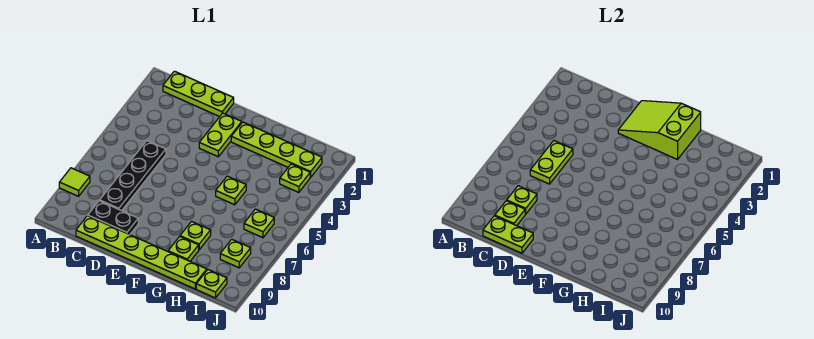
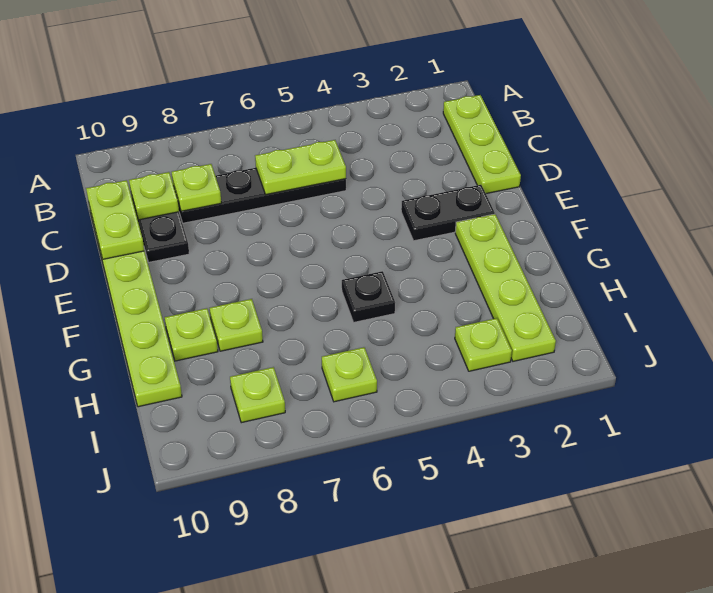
lime 1x1 tile [59,168,90,196] -> none
lime 2x3 slope [618,101,701,160] -> none
lime 1x2 plate [199,113,242,157] -> black 1x2 plate [401,185,495,241]
lime 1x1 plate [216,176,246,205] -> black 1x1 plate [342,271,395,322]
lime 1x1 plate [196,270,227,298] -> none

